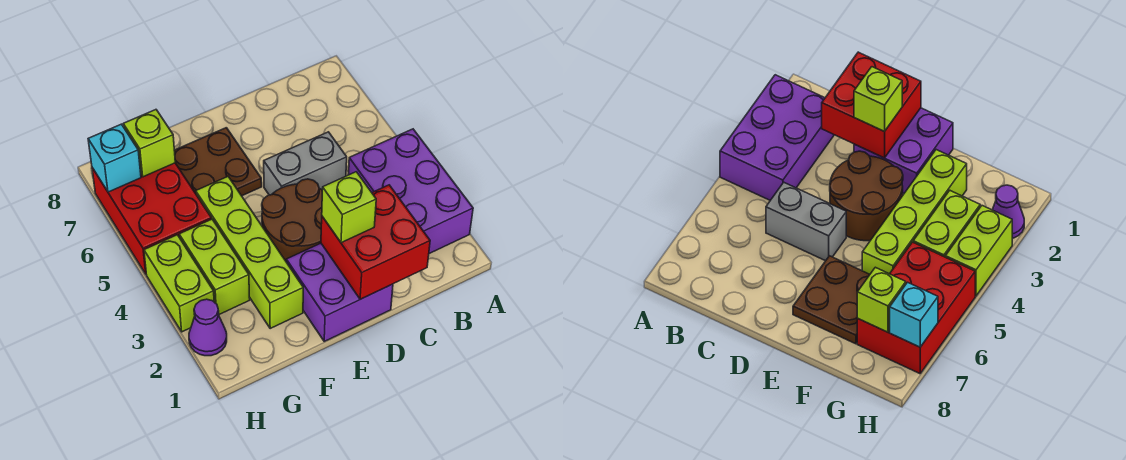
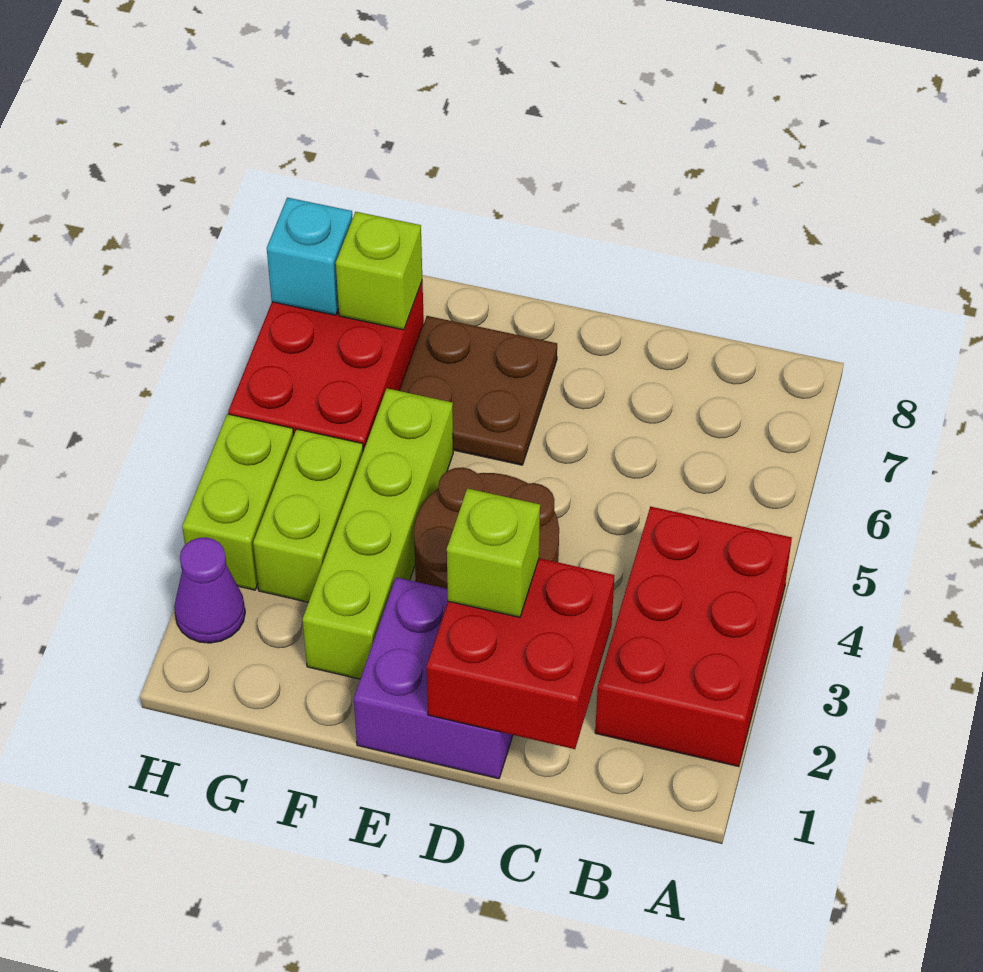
purple 2x3 brick [348,129,473,254] -> red 2x3 brick [595,507,792,767]
grey 1x2 brick [264,132,347,195] -> none

